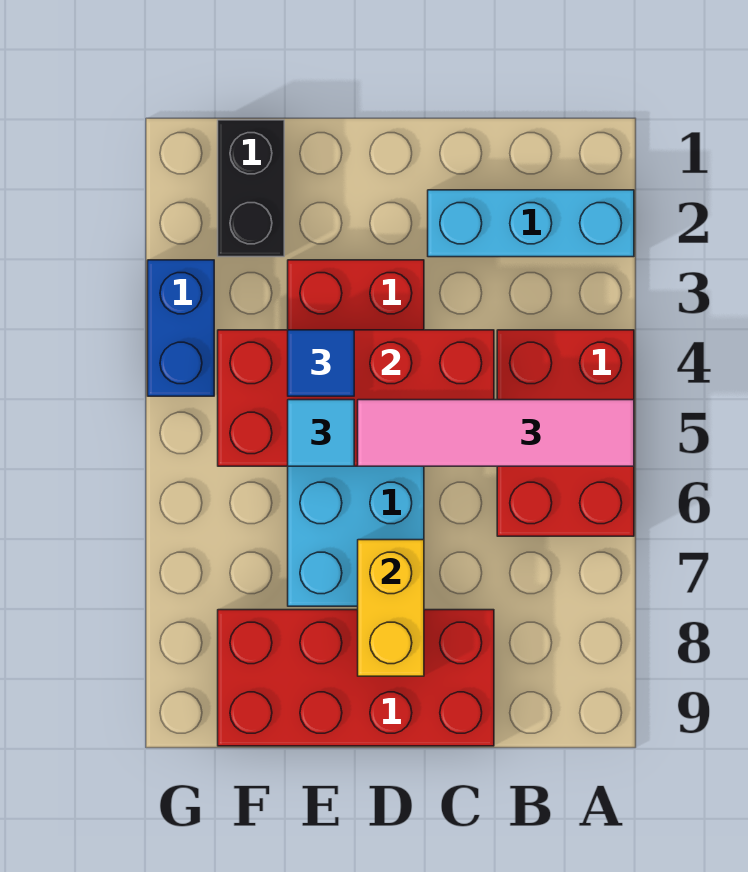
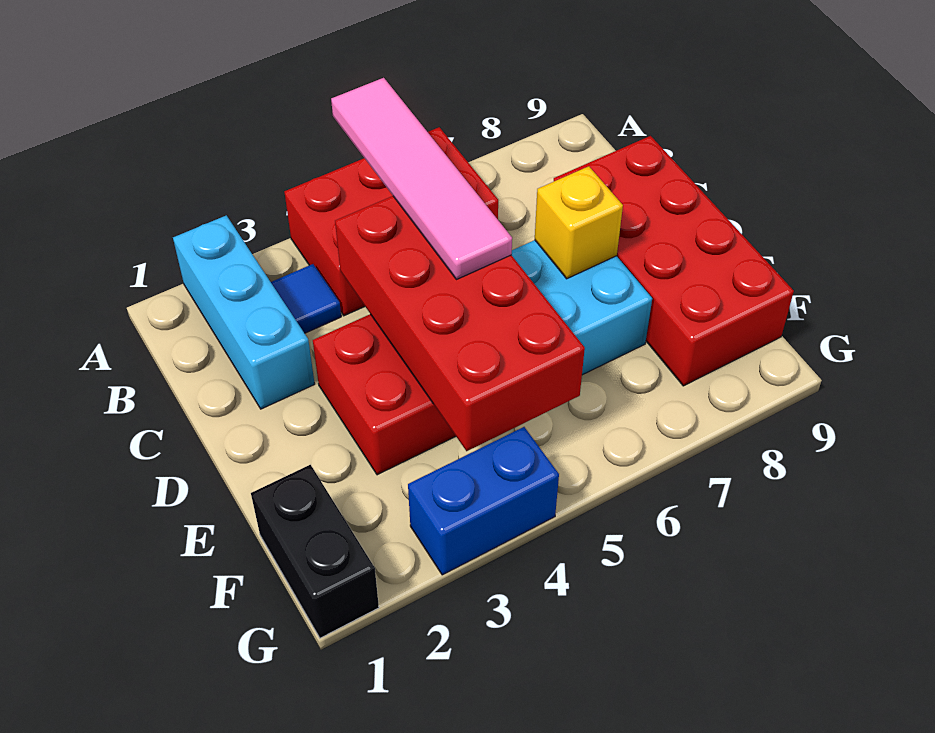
yellow 1x2 brick [358,540,424,676] -> yellow 1x1 brick [535,166,623,279]
blue 1x1 tile [288,330,354,396] -> blue 1x1 tile moved to [271,264,341,333]
cyan 1x1 tile [288,400,354,466] -> none
black 1x2 brick [218,120,284,257] -> black 1x2 brick turned to [251,465,379,638]

